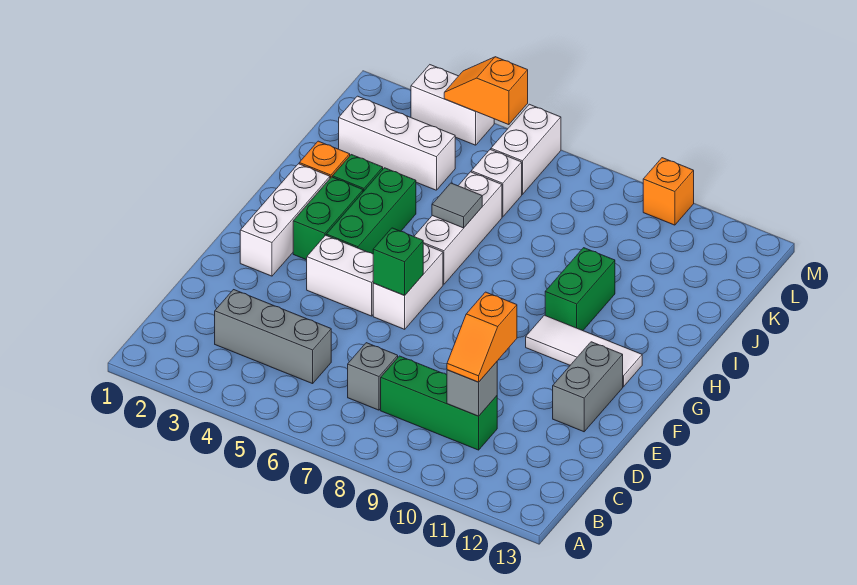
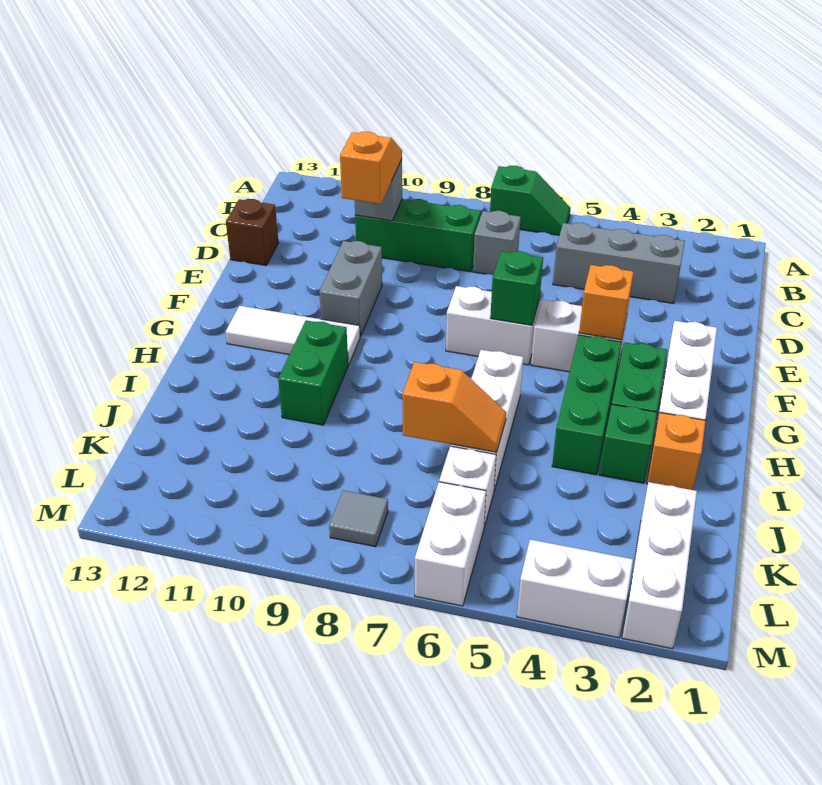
none -> green 1x2 slope [490,166,570,235]
none -> brown 1x1 brick [226,199,279,265]
grey 1x2 brick [553,342,623,432] -> grey 1x2 brick moved to [319,241,382,337]
white 1x2 brick [373,244,443,329] -> white 1x2 brick turned to [446,286,539,365]
grey 1x1 tile [432,183,482,228] -> grey 1x1 tile moved to [329,491,388,547]
white 1x3 brick [339,96,455,190] -> white 1x3 brick turned to [622,482,697,649]
orange 1x2 slope [444,57,528,125] -> orange 1x2 slope moved to [402,362,506,452]
orange 1x1 brick [643,158,694,225] -> orange 1x1 brick moved to [579,265,633,340]

